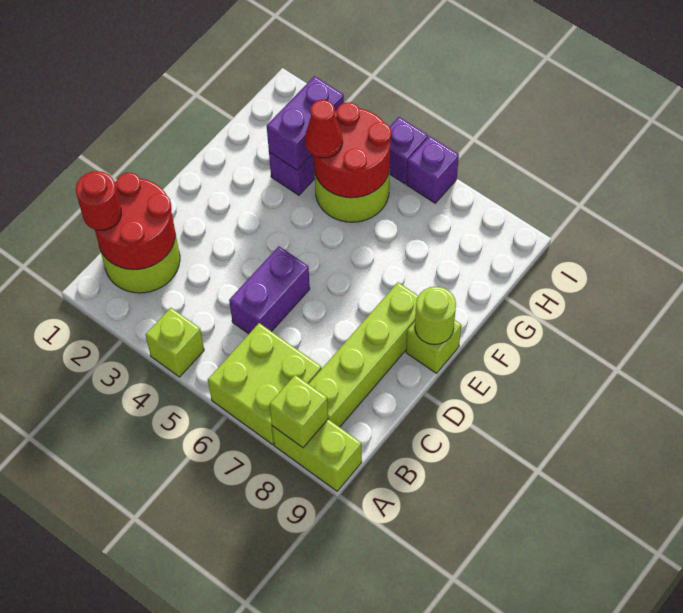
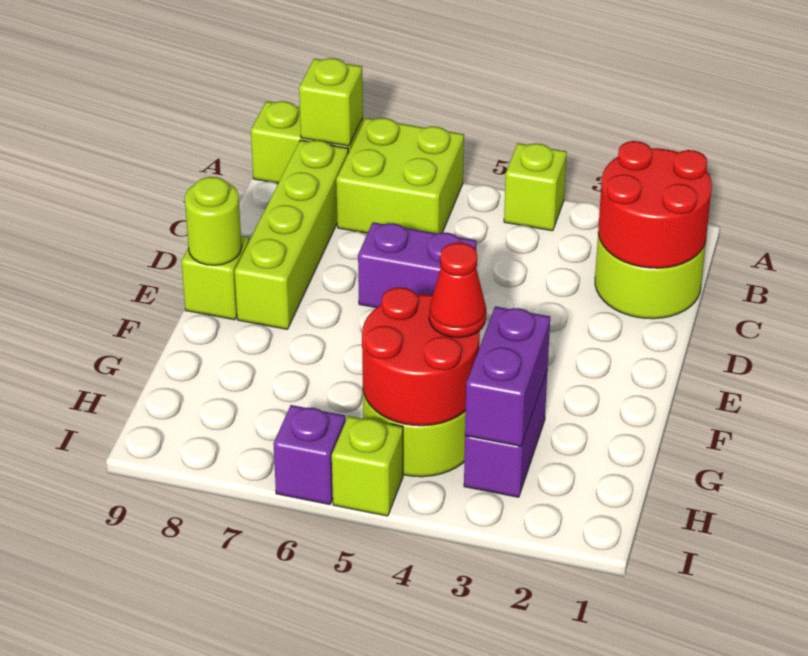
red 1x1 round brick [76,171,121,230] -> none
purple 1x2 brick [229,246,310,334] -> purple 1x2 brick turned to [358,222,476,308]
purple 1x1 brick [390,117,428,184] -> lime 1x1 brick [332,416,403,516]

